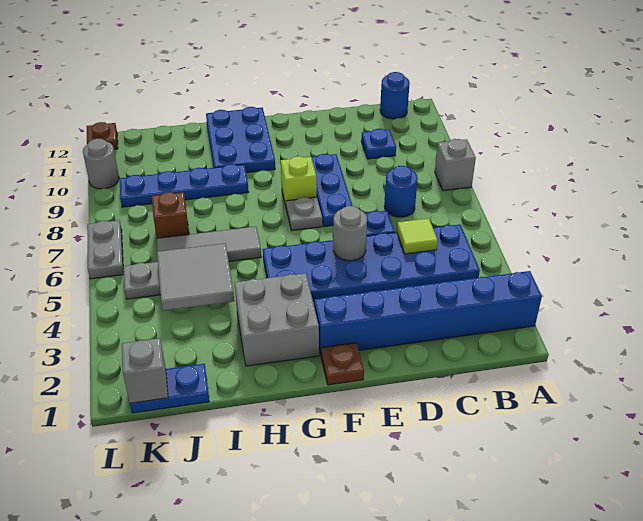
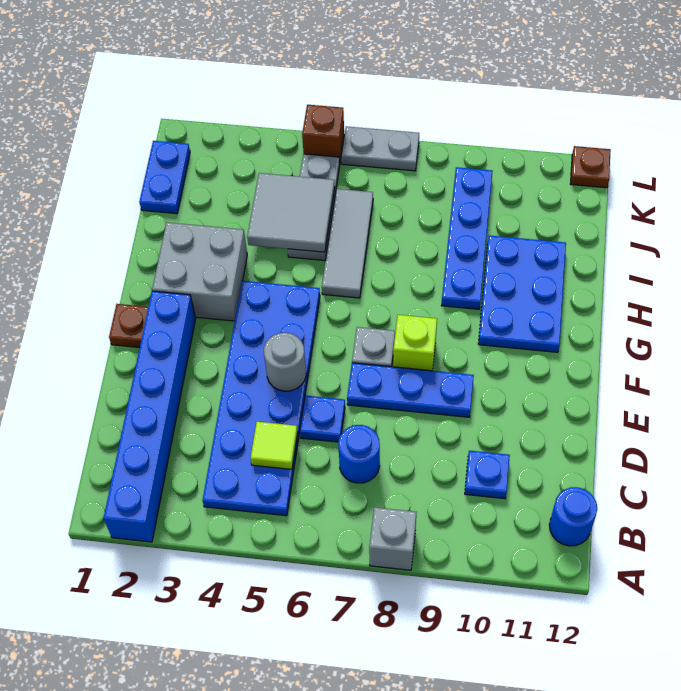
blue 2x3 plate [206,107,275,173] -> blue 2x3 plate turned to [478,236,566,352]
brown 1x1 brick [152,192,189,238] -> brown 1x1 brick moved to [302,105,344,161]
grey 1x1 brick [122,338,168,403] -> none
grey 1x1 round brick [83,139,119,189] -> none

